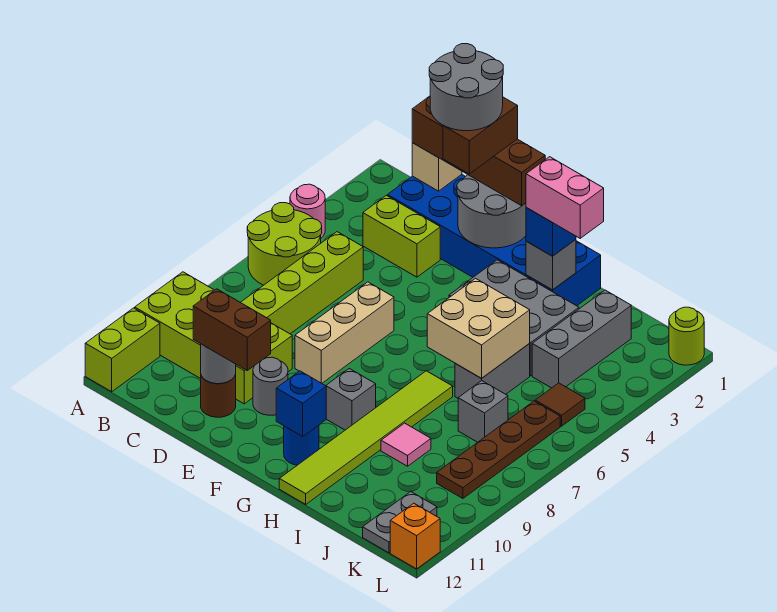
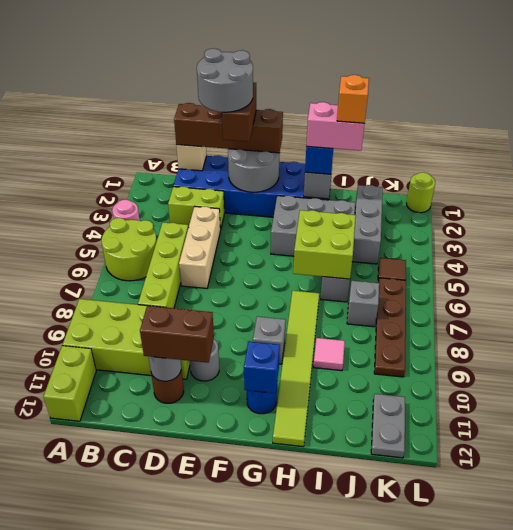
tan 1x3 brick [295,282,394,383] -> tan 1x3 brick moved to [179,206,220,288]
tan 2x2 brick [427,278,530,378] -> lime 2x2 brick [293,210,356,279]
orange 1x1 brick [390,503,440,569] -> orange 1x1 brick moved to [337,75,369,123]

